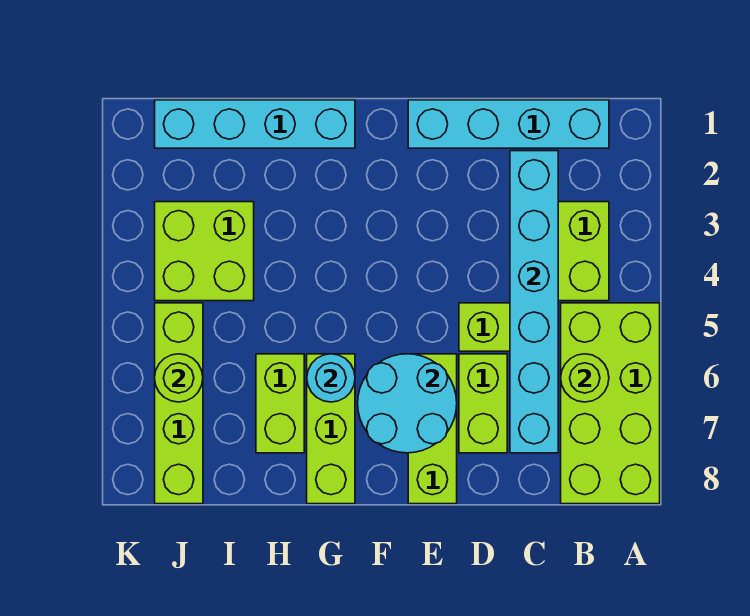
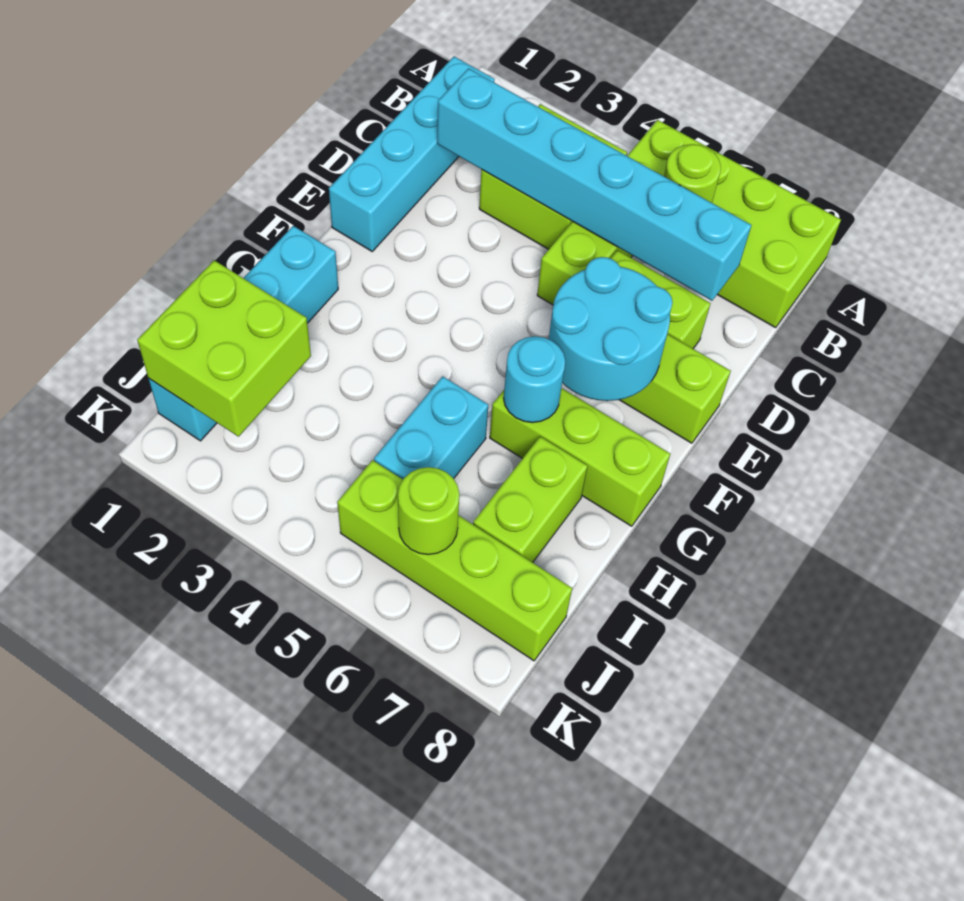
none -> cyan 1x2 brick [374,376,488,479]
lime 1x2 brick [256,354,304,453] -> lime 1x2 brick turned to [473,436,588,563]
lime 2x2 brick [155,202,254,301] -> lime 2x2 brick moved to [137,260,311,437]

